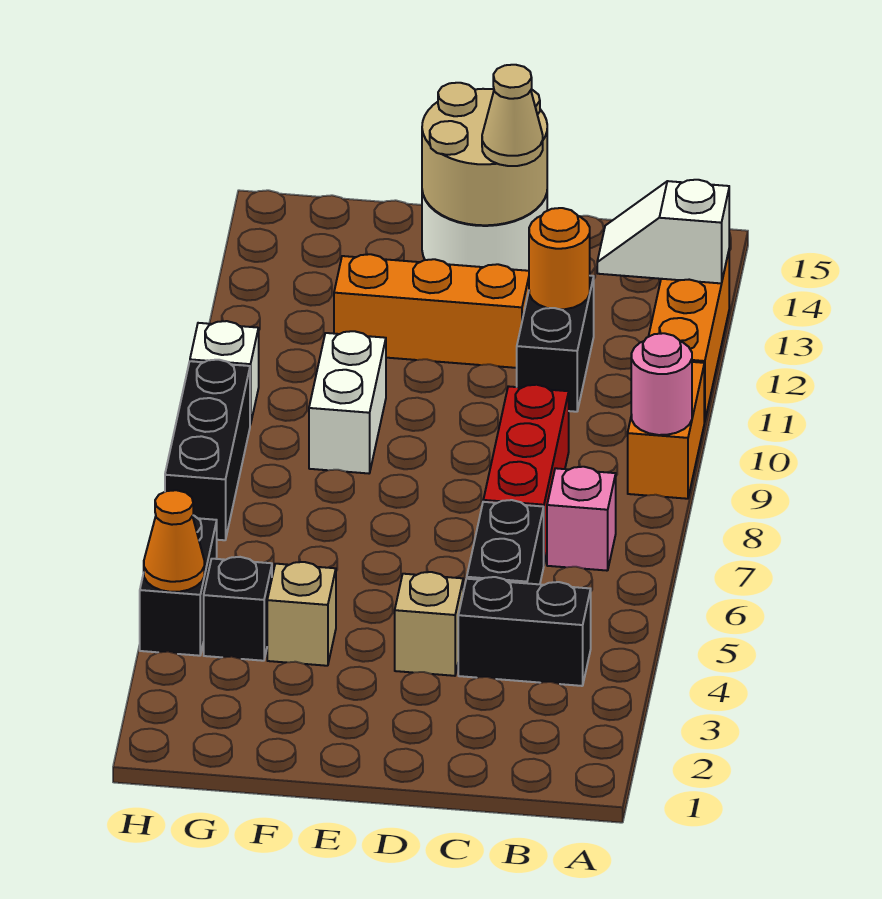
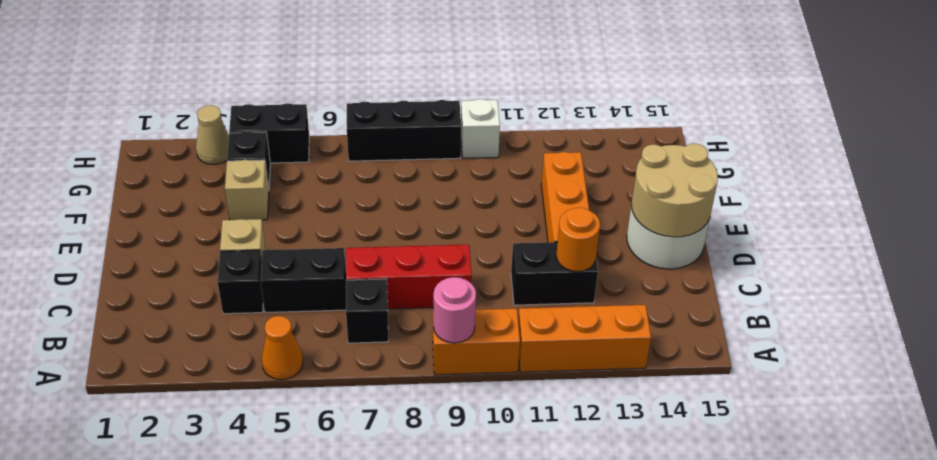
white 1x2 slope [597,180,729,284] -> none
black 1x2 brick [458,577,591,686] -> black 1x1 brick [218,250,263,314]
pink 1x1 brick [547,467,616,571] -> black 1x1 brick [346,279,388,343]
tan 1x1 cone [482,65,543,166] -> tan 1x1 cone moved to [196,105,229,164]
white 1x2 brick [309,331,386,473] -> none
orange 1x1 cone [144,490,204,592] -> orange 1x1 cone moved to [261,316,303,380]

